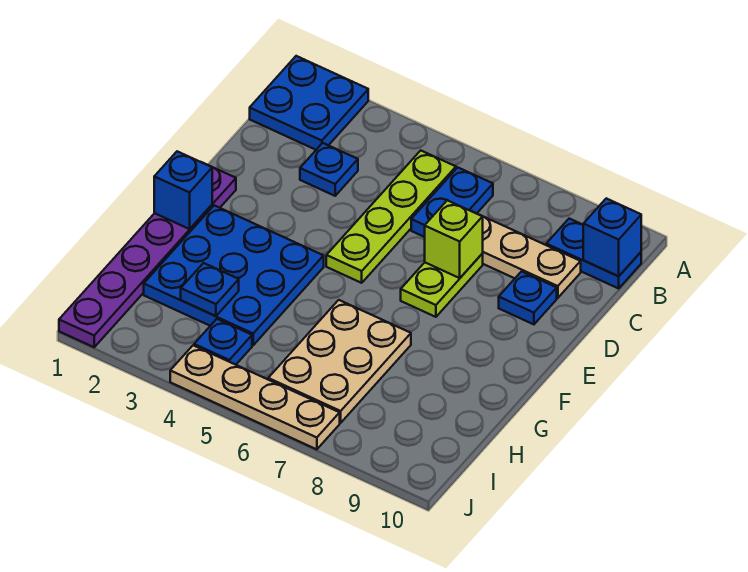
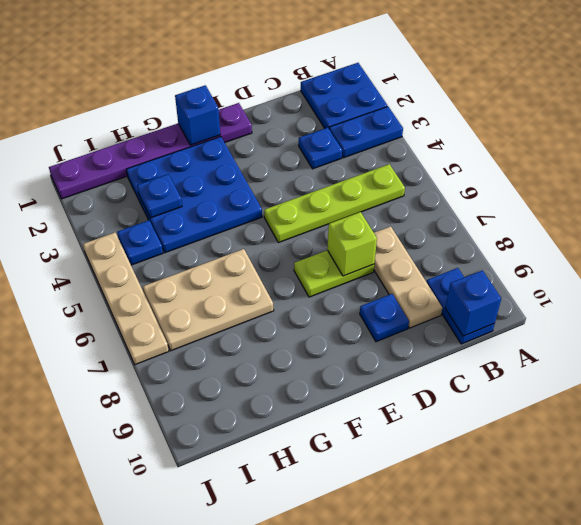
blue 1x2 plate [411,168,493,237] -> blue 1x2 plate moved to [329,106,403,158]

